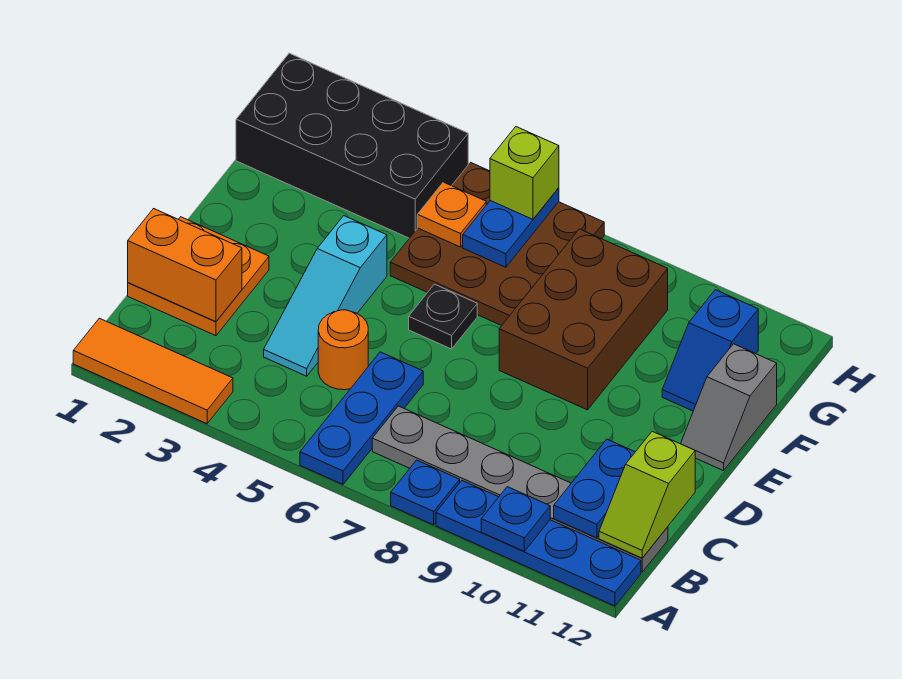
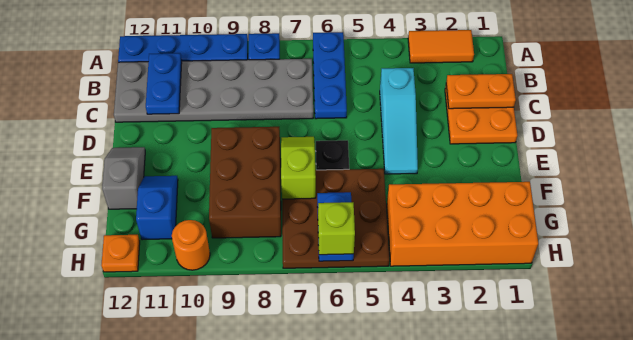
orange 1x3 tile [73,318,233,424] -> orange 1x2 tile [408,30,474,63]
blue 1x1 plate [481,487,550,551] -> none
grey 1x6 plate [372,406,668,572] -> grey 2x6 plate [114,59,313,122]
lime 1x2 slope [599,431,695,558] -> lime 1x2 slope moved to [281,137,316,199]
orange 1x2 brick [128,209,242,322] -> orange 1x2 plate [446,74,516,109]
cyan 1x3 slope [264,216,387,376] -> cyan 1x3 slope turned to [380,68,418,174]
orange 1x1 round brick [318,310,368,390] -> orange 1x1 round brick moved to [172,220,210,270]
black 2x4 brick [236,53,468,238] -> orange 2x4 brick [387,182,538,266]
orange 1x1 plate [417,182,486,247] -> orange 1x1 plate moved to [101,235,140,272]

